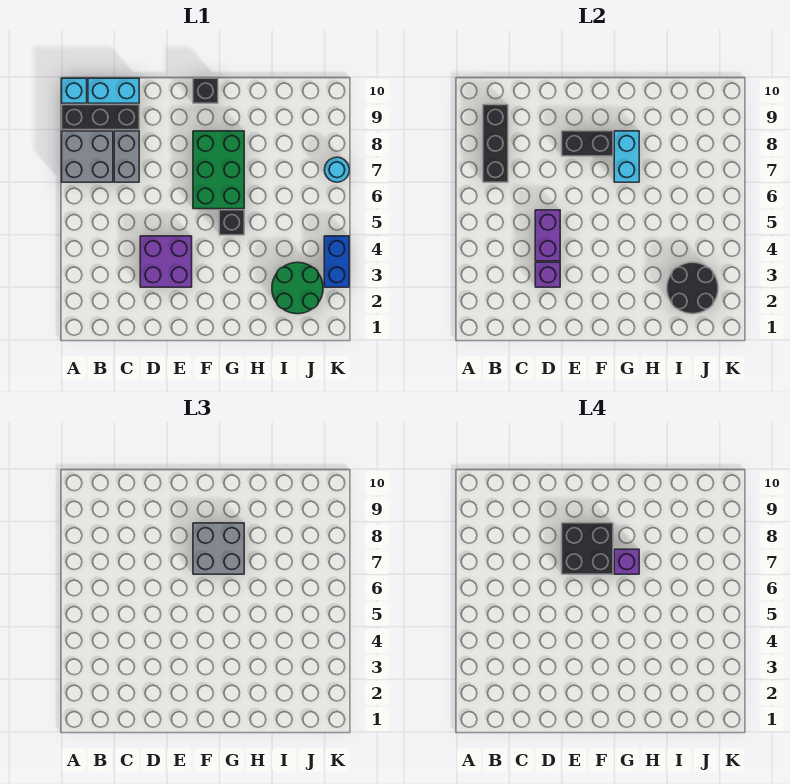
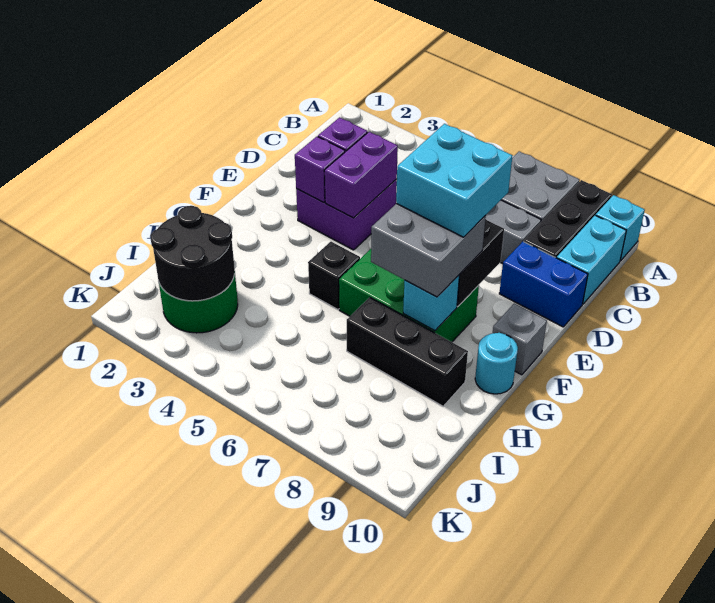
black 1x3 brick [483,105,508,182] -> black 1x3 brick moved to [347,297,468,406]
purple 1x2 brick [535,210,560,261] -> purple 1x2 brick turned to [324,132,398,218]
black 2x2 brick [562,523,613,574] -> cyan 2x2 brick [396,124,512,237]
black 1x1 brick [193,78,218,103] -> grey 1x1 brick [493,303,547,375]
cyan 1x2 brick [614,131,639,182] -> cyan 1x1 brick [403,275,459,331]
purple 1x1 brick [614,549,639,574] -> purple 1x1 brick moved to [295,137,345,203]
blue 1x2 brick [324,236,349,287] -> blue 1x2 brick moved to [499,242,588,327]
cyan 1x1 round brick [325,157,349,182] -> cyan 1x1 round brick moved to [475,333,518,394]

